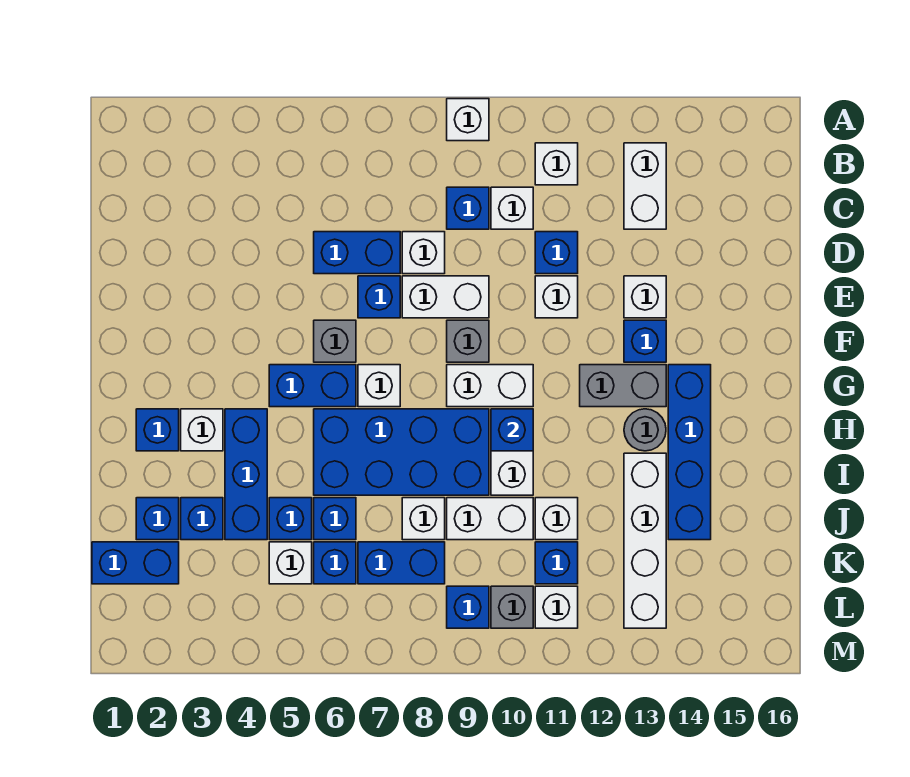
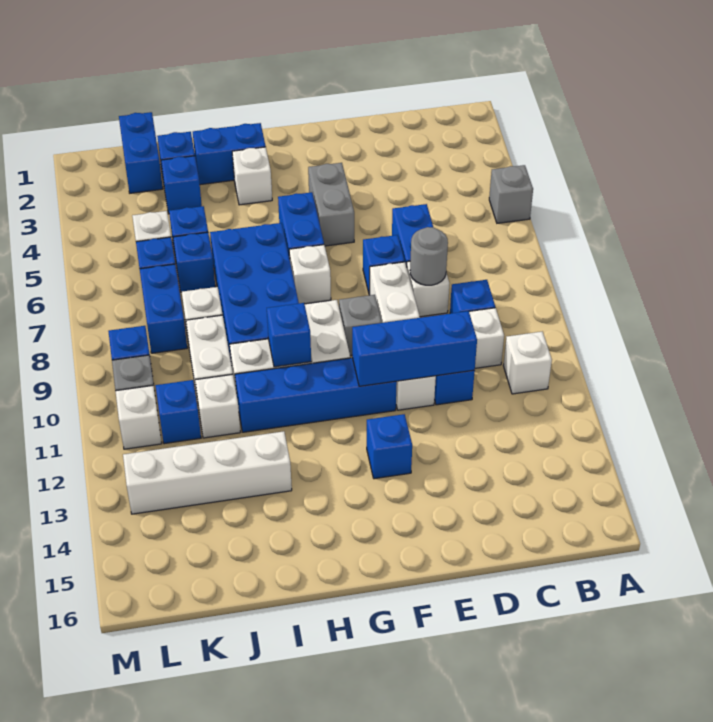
white 1x1 brick [447,99,489,141] -> none
white 1x2 brick [624,143,666,229] -> none
white 1x1 brick [624,276,666,318] -> none
grey 1x1 brick [314,320,356,362] -> grey 1x1 brick moved to [489,165,533,223]
grey 1x2 brick [580,365,666,407] -> grey 1x2 brick moved to [308,163,354,246]
blue 1x4 brick [668,365,711,540] -> blue 1x4 brick moved to [235,358,397,432]
blue 1x1 brick [136,409,179,451] -> blue 1x2 brick [193,123,266,185]
blue 1x3 brick [225,409,267,540] -> blue 1x3 brick moved to [352,311,477,386]
grey 1x1 round brick [624,409,666,451] -> grey 1x1 round brick moved to [410,227,448,285]

